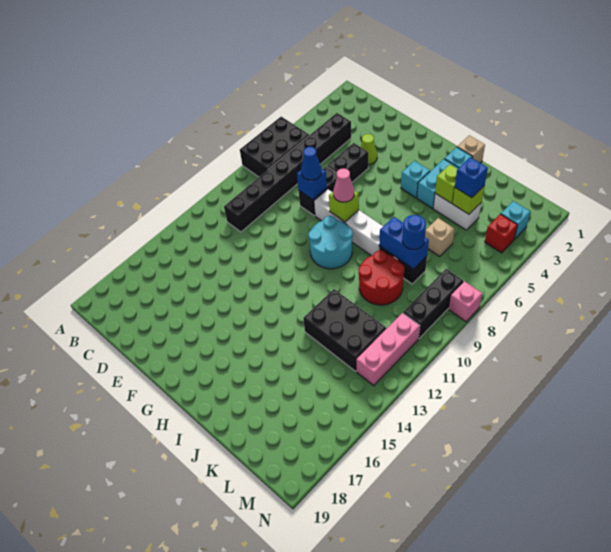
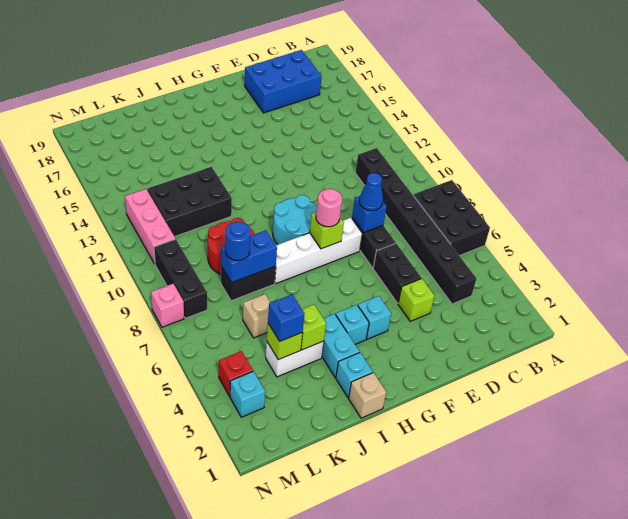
none -> blue 2x3 brick [245,50,322,113]
lime 1x1 cone [361,134,377,165] -> lime 1x1 brick [398,278,435,321]
none -> cyan 1x1 brick [358,296,391,339]
pink 1x1 cone [333,168,354,202] -> pink 1x1 round brick [316,189,342,227]

